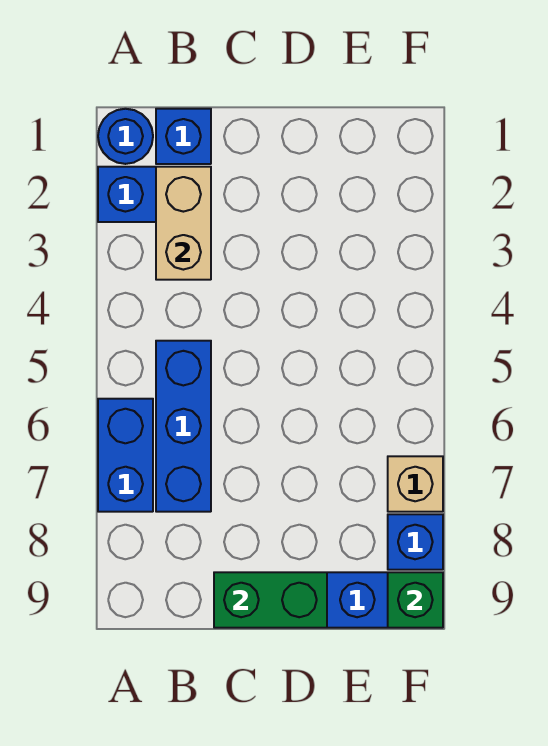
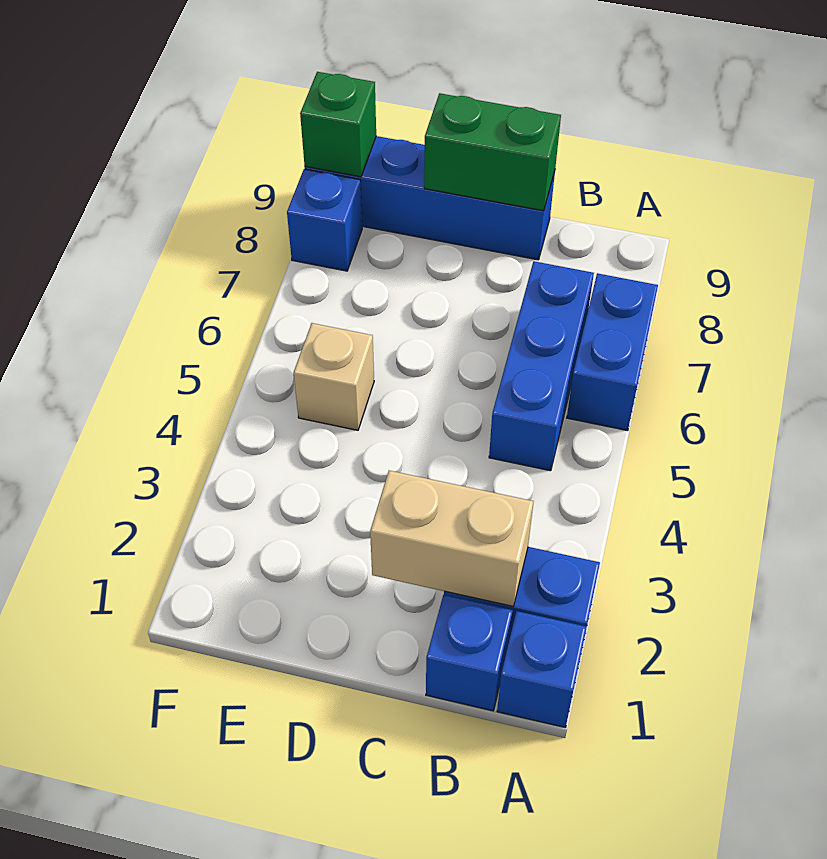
blue 1x1 round brick [98,109,153,164] -> blue 1x1 brick [497,611,587,727]
tan 1x2 brick [156,167,211,280] -> tan 1x2 brick turned to [370,471,534,606]
tan 1x1 brick [388,456,443,512] -> tan 1x1 brick moved to [294,323,374,430]

